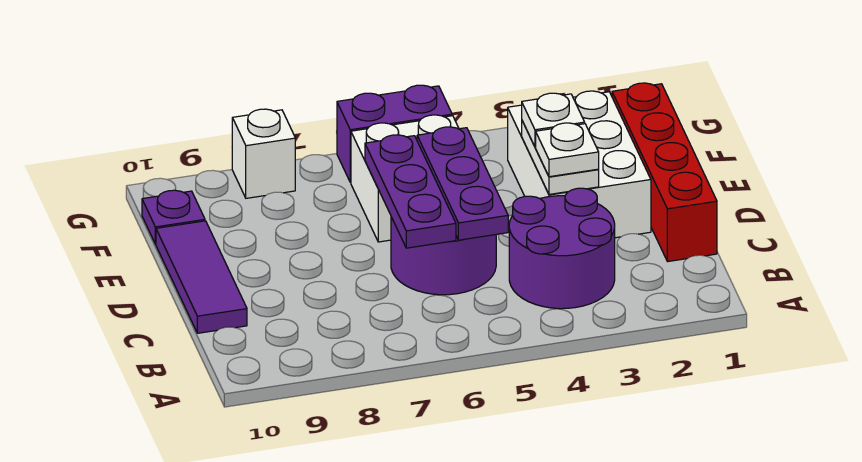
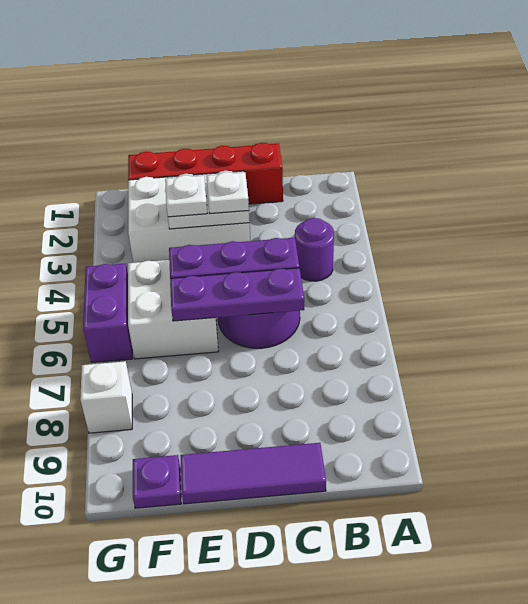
purple 2x2 round brick [509,188,615,309] -> purple 1x1 round brick [295,218,334,281]

